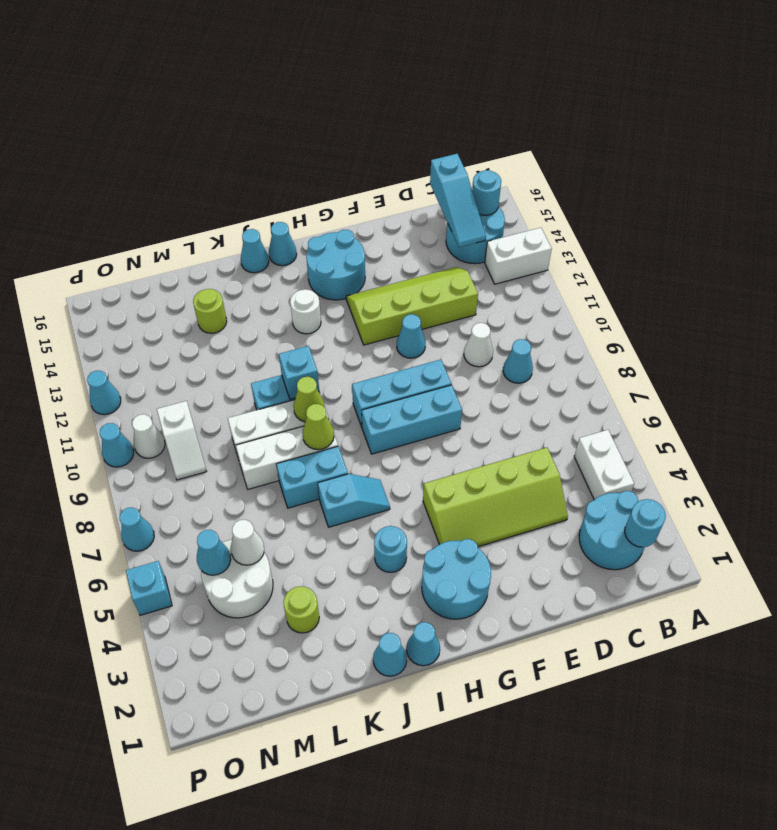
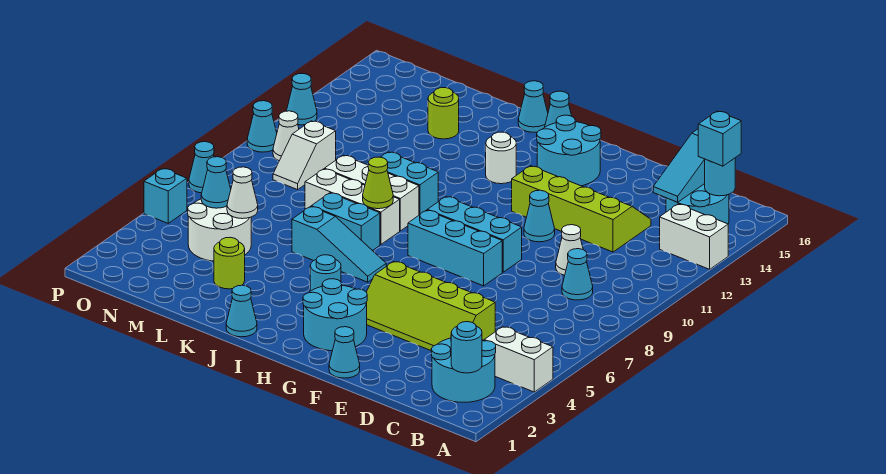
white 1x2 brick [574,430,634,500] -> white 1x2 brick turned to [484,327,553,392]
cyan 1x1 cone [407,622,440,666] -> cyan 1x1 cone moved to [329,327,360,378]
cyan 1x2 slope [318,474,390,527] -> cyan 1x3 slope [292,207,386,282]
lime 1x1 cone [294,377,325,422] -> none
cyan 1x1 brick [279,346,319,399] -> cyan 1x1 brick moved to [698,111,741,166]

